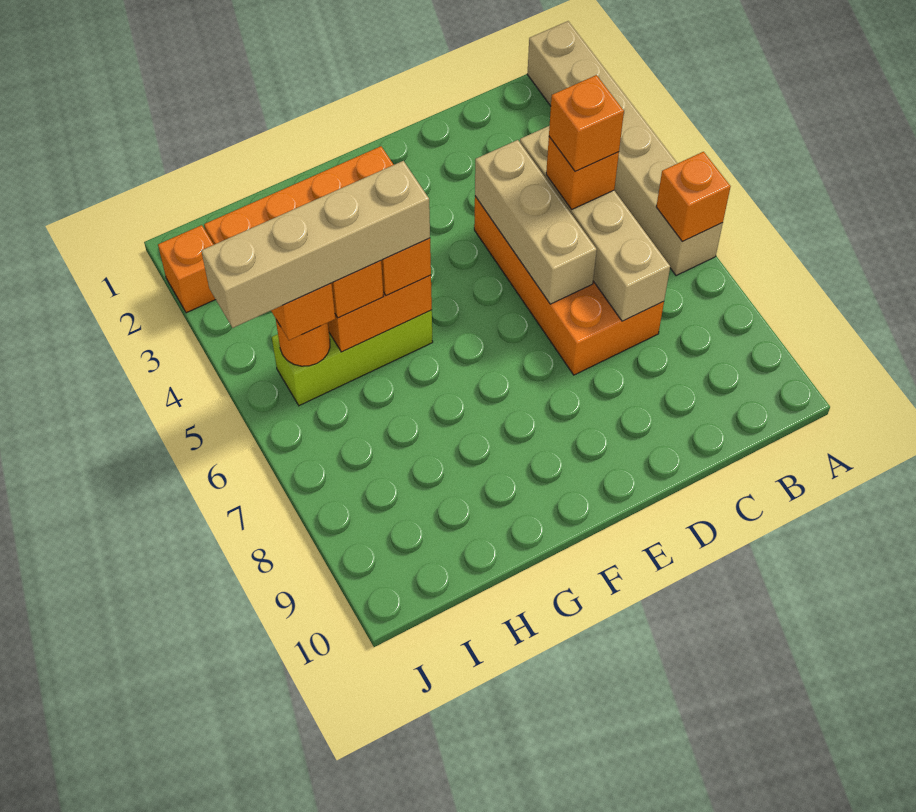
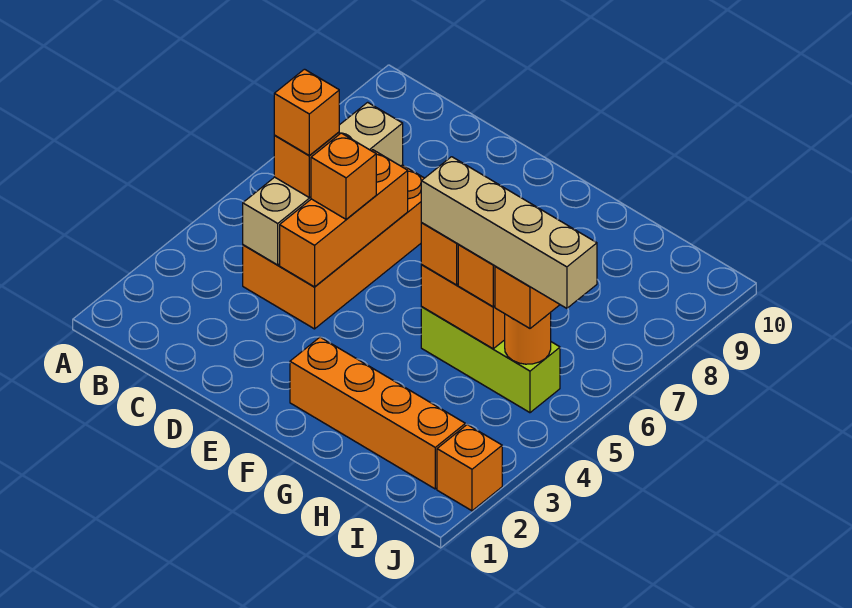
tan 1x6 brick [527,21,723,276] -> none
orange 1x1 brick [656,152,731,242] -> orange 1x1 brick moved to [311,133,376,219]
tan 1x3 brick [475,140,597,304] -> orange 1x3 brick [280,150,408,287]

